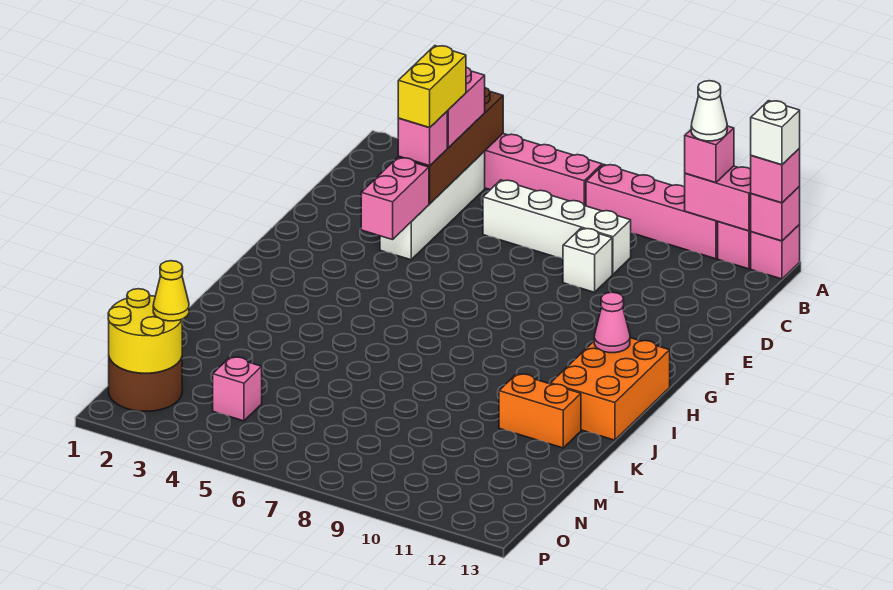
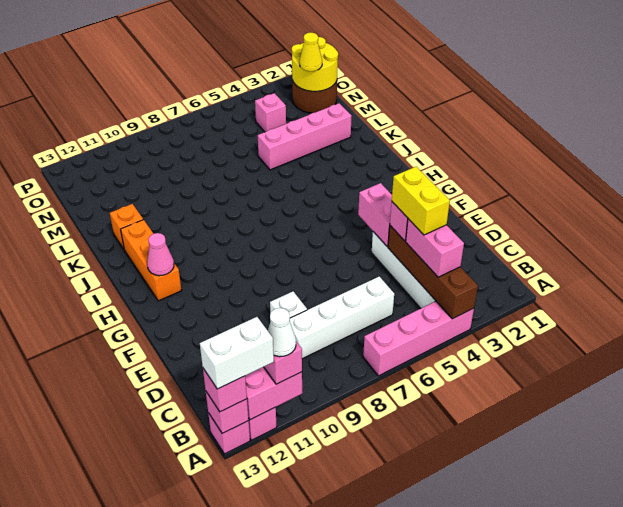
pink 1x4 brick [586,164,718,259] -> pink 1x4 brick moved to [258,103,352,170]
white 1x1 brick [751,101,800,165] -> white 1x2 brick [200,317,274,389]
orange 2x3 brick [551,338,670,440] -> orange 1x3 brick [121,220,182,301]
orange 1x2 brick [499,374,581,448] -> orange 1x1 brick [110,204,143,249]

